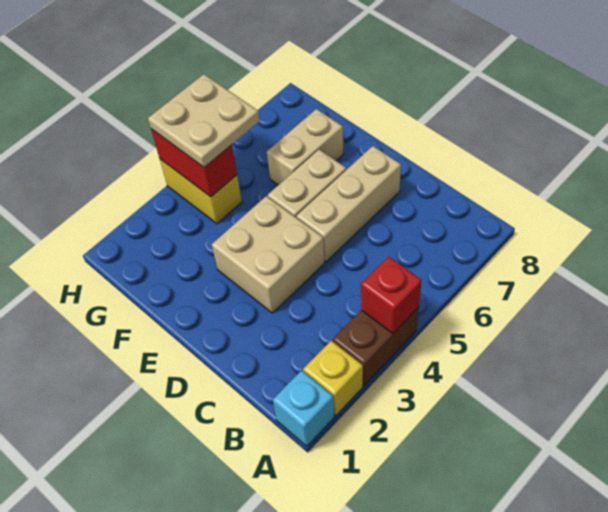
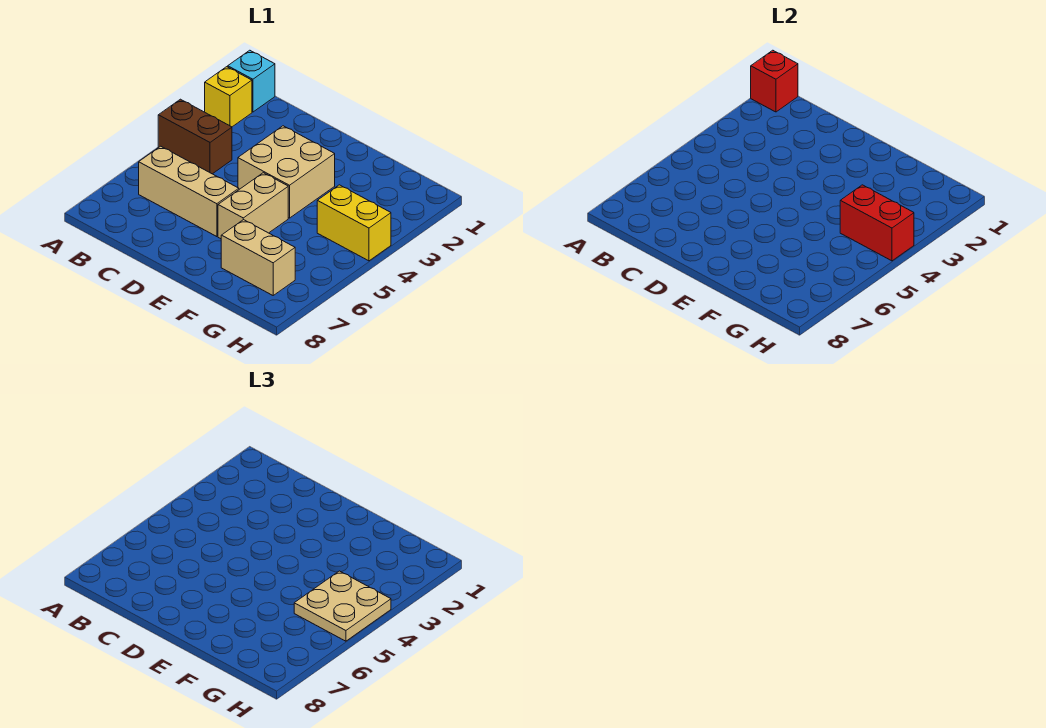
brown 1x2 brick [333,307,419,386] -> brown 1x2 brick turned to [158,99,232,174]
red 1x1 brick [361,257,422,333] -> red 1x1 brick moved to [751,50,798,112]
tan 1x3 brick [296,146,401,262] -> tan 1x3 brick turned to [139,146,239,237]
tan 1x2 brick [267,109,344,185] -> tan 1x2 brick turned to [221,220,295,295]

